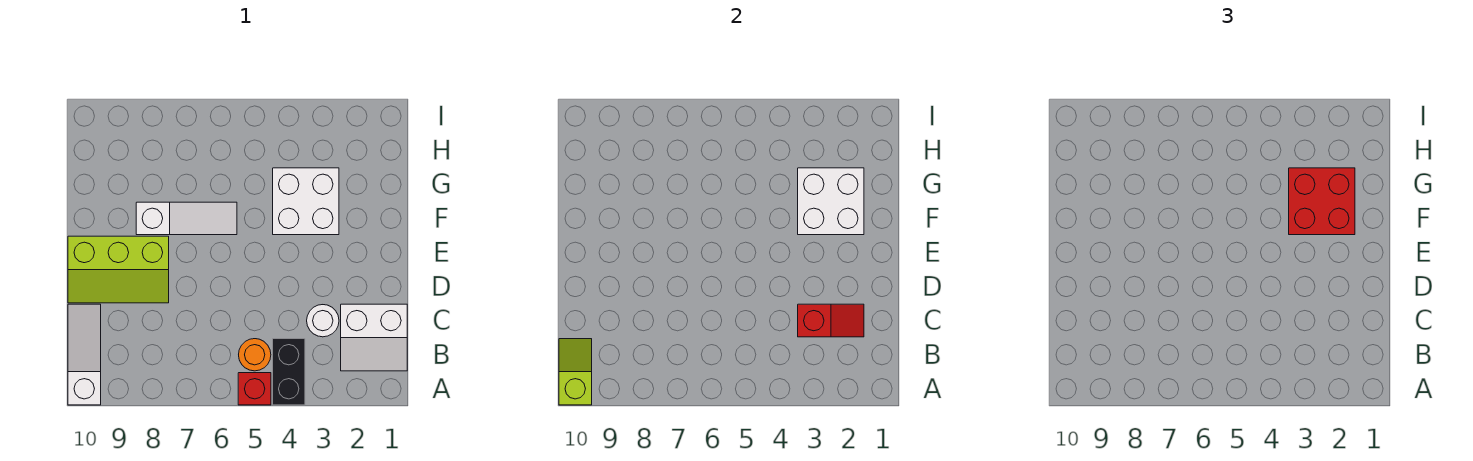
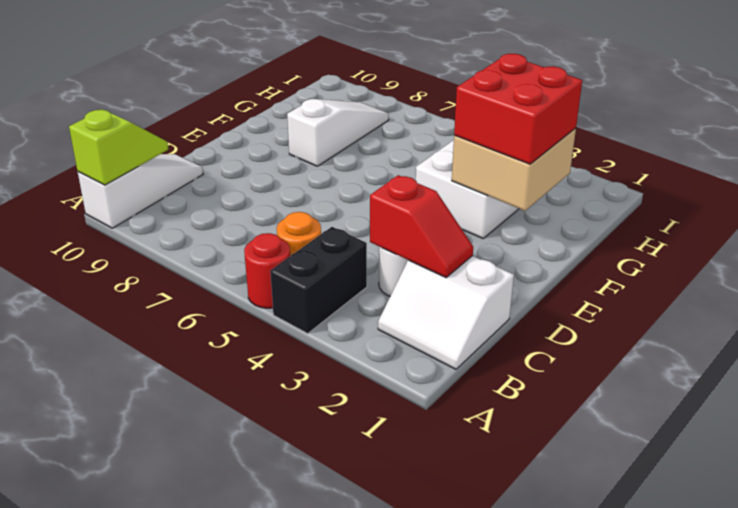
red 1x1 brick [238,373,271,405] -> red 1x1 round brick [244,233,290,308]
lime 2x3 slope [68,236,169,303] -> none
white 2x2 brick [798,168,864,235] -> tan 2x2 brick [452,128,576,211]
white 1x3 slope [136,202,237,235] -> white 1x3 slope turned to [287,99,389,166]

